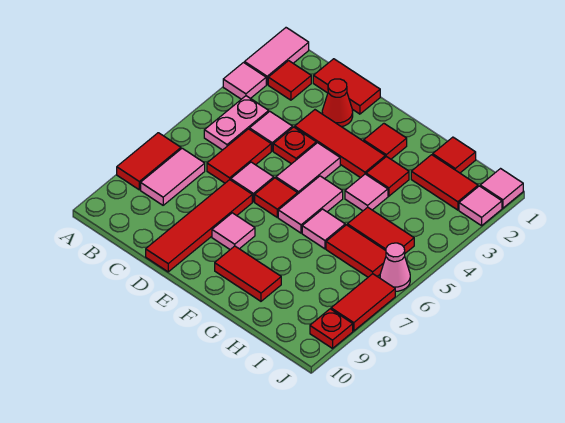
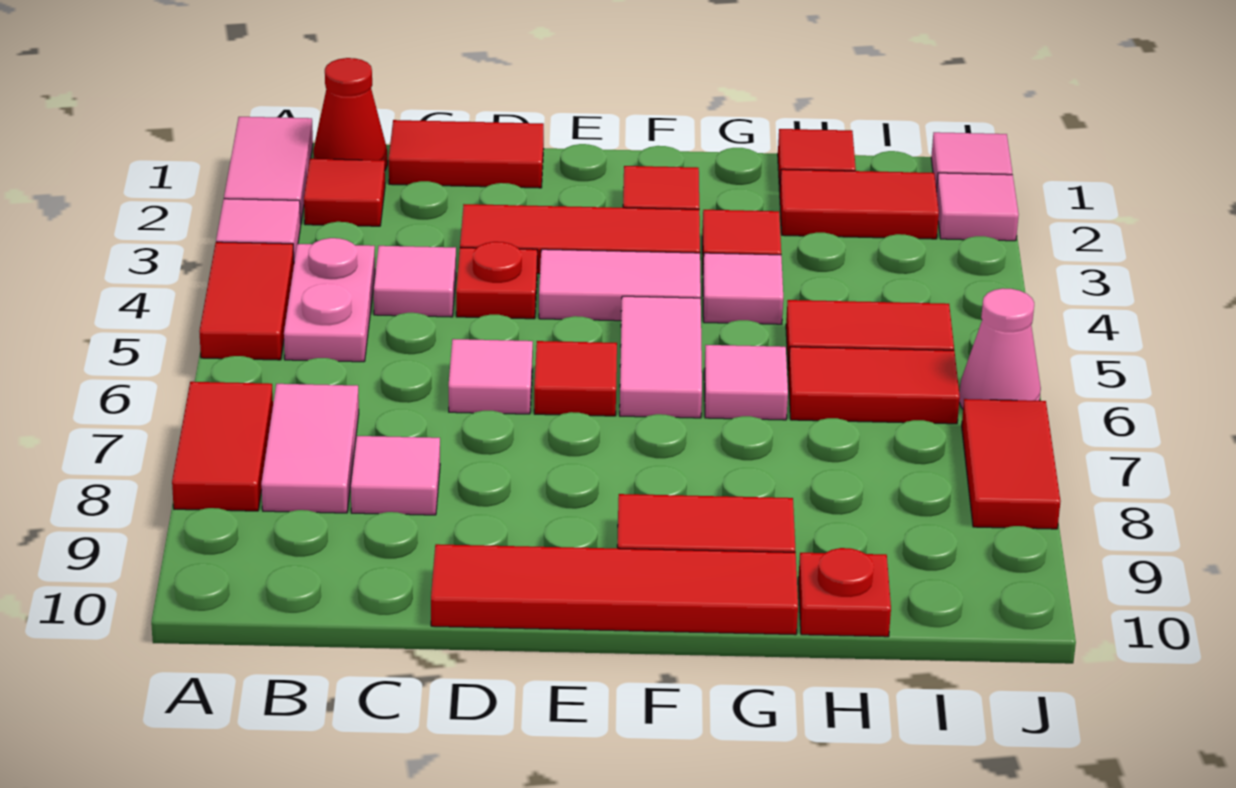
red 1x2 tile [207,129,271,183] -> red 1x2 tile moved to [199,242,294,360]
red 1x1 cone [322,79,353,127] -> red 1x1 cone moved to [313,58,388,170]
red 1x4 tile [146,180,252,272] -> red 1x4 tile turned to [431,544,798,635]
pink 1x2 tile [276,143,340,194] -> pink 1x2 tile turned to [539,249,701,321]
pink 1x1 tile [212,213,255,249] -> pink 1x1 tile moved to [351,436,440,515]
red 1x1 plate [310,309,353,348] -> red 1x1 plate moved to [798,548,891,637]

